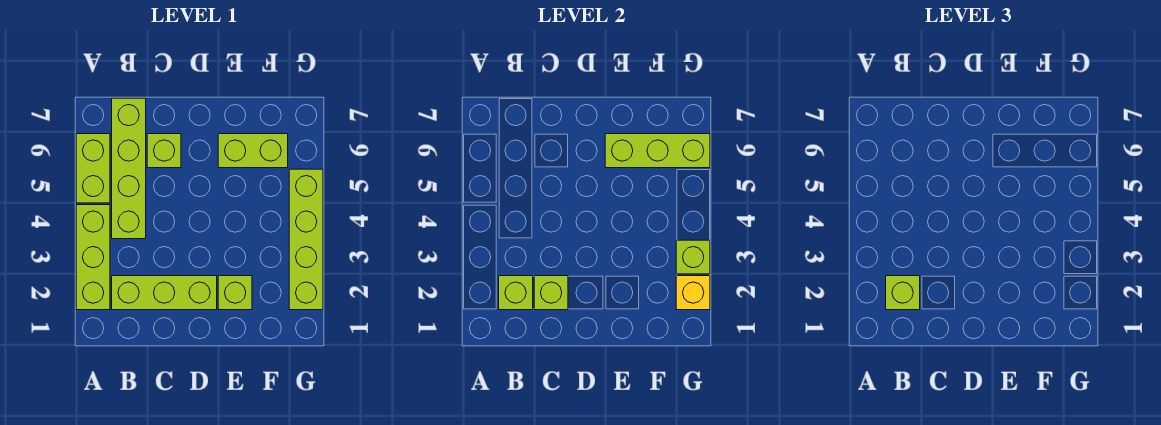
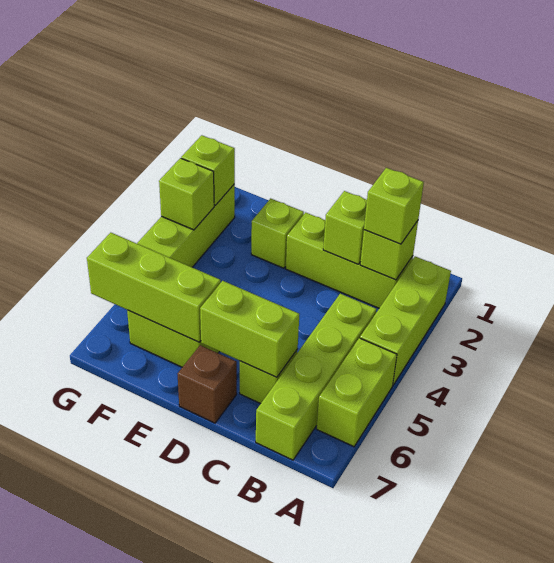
none -> lime 1x2 brick [200,281,299,377]
none -> brown 1x1 brick [178,345,237,423]
yellow 1x1 brick [676,276,710,310] -> lime 1x1 brick [181,135,235,206]

